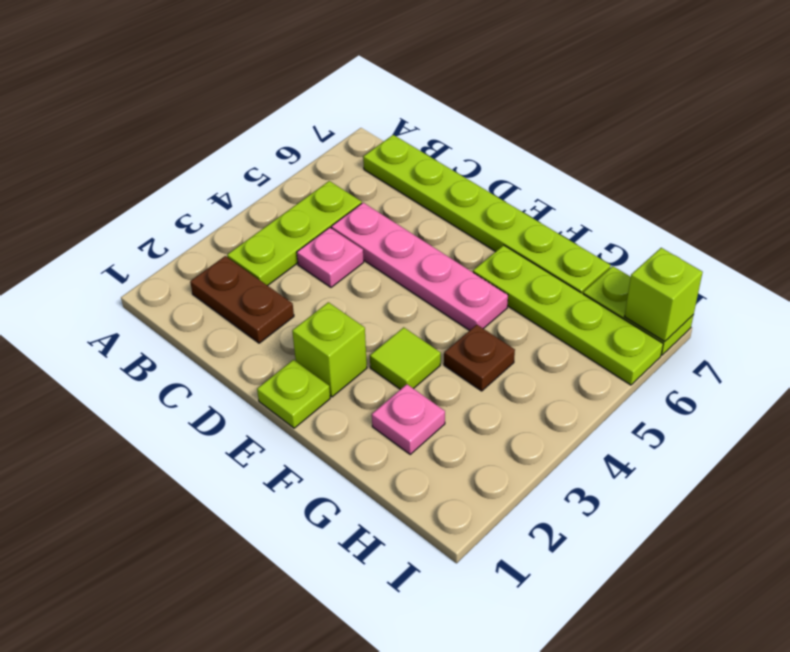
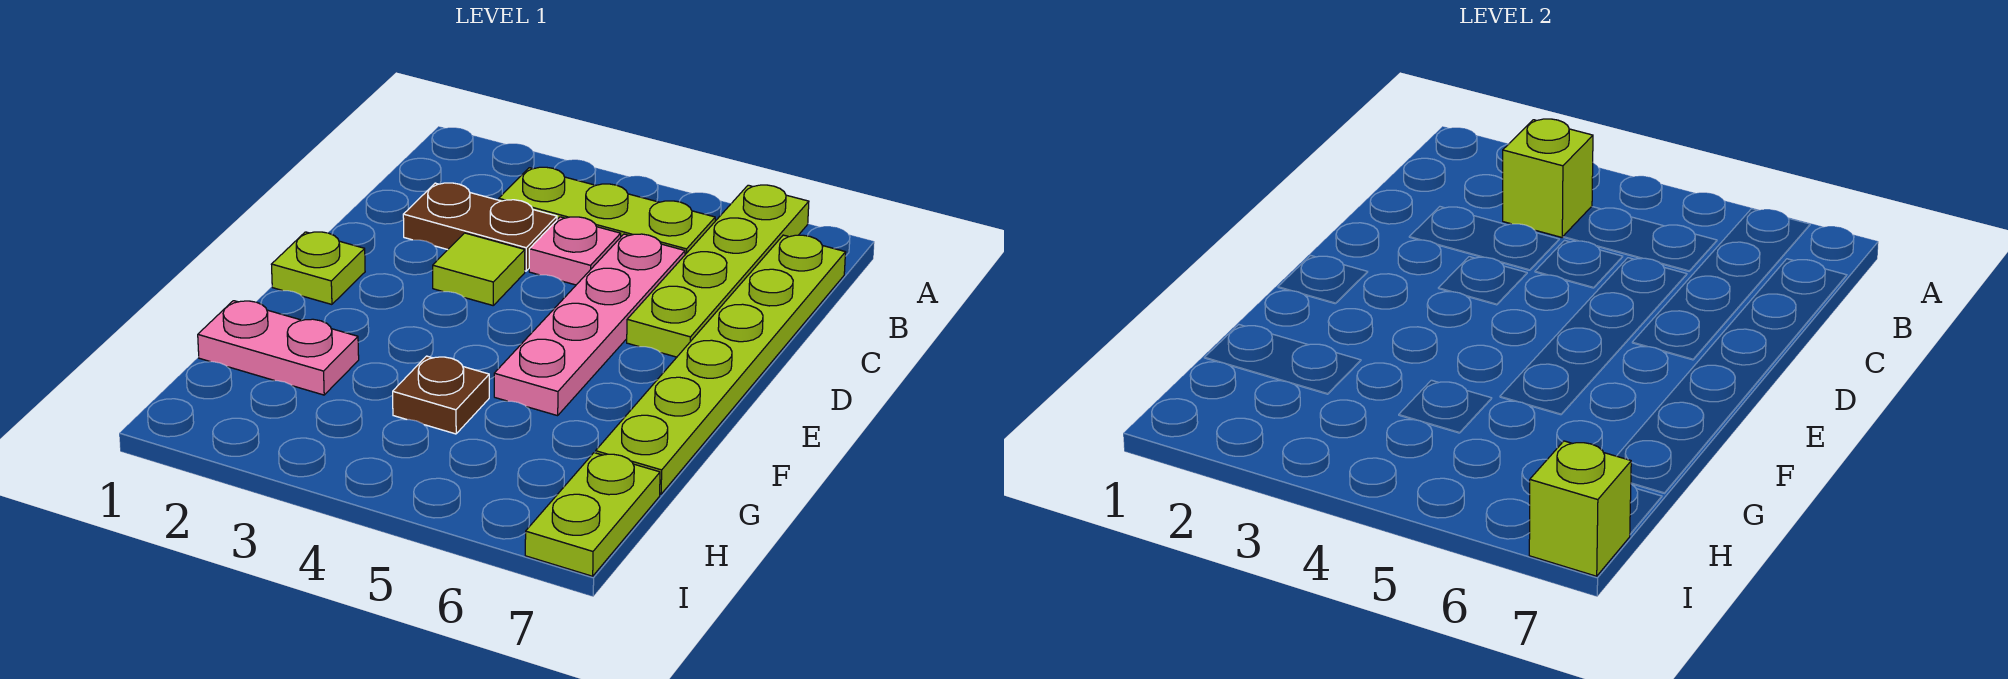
brown 1x2 plate [190,256,294,343] -> brown 1x2 plate turned to [403,183,557,271]
lime 1x1 brick [292,302,367,397] -> lime 1x1 brick moved to [1503,119,1593,237]
lime 1x1 tile [370,327,441,389] -> lime 1x1 tile moved to [433,233,525,305]
lime 1x4 plate [473,245,663,385] -> lime 1x4 plate moved to [627,185,809,357]
pink 1x1 plate [372,384,445,454] -> pink 1x2 plate [198,301,359,395]

